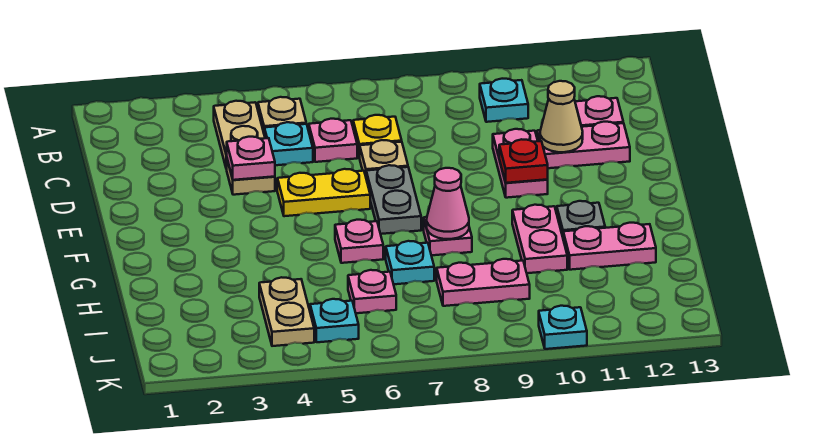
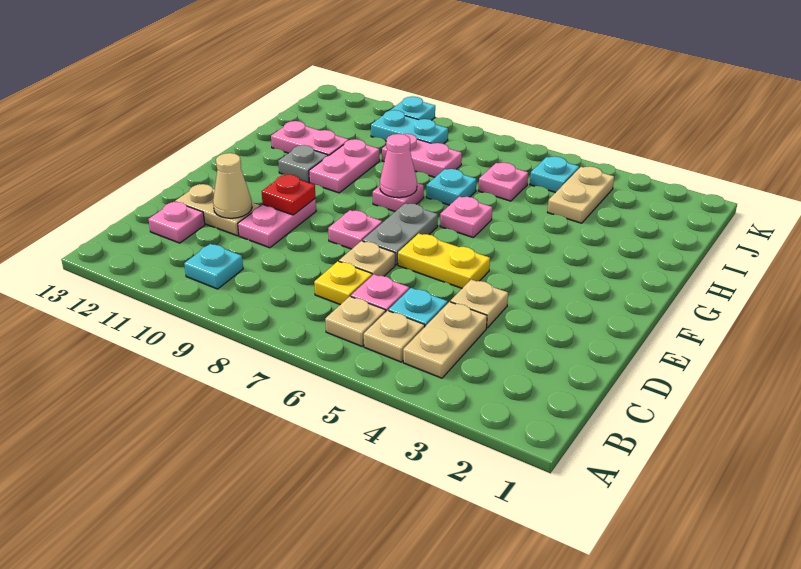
none -> tan 1x1 plate [325,296,386,346]
pink 1x1 plate [226,137,275,180] -> pink 1x1 plate moved to [328,210,382,249]
pink 1x2 plate [537,122,630,168] -> tan 1x2 plate [175,184,260,236]
none -> cyan 1x2 plate [371,110,448,144]

